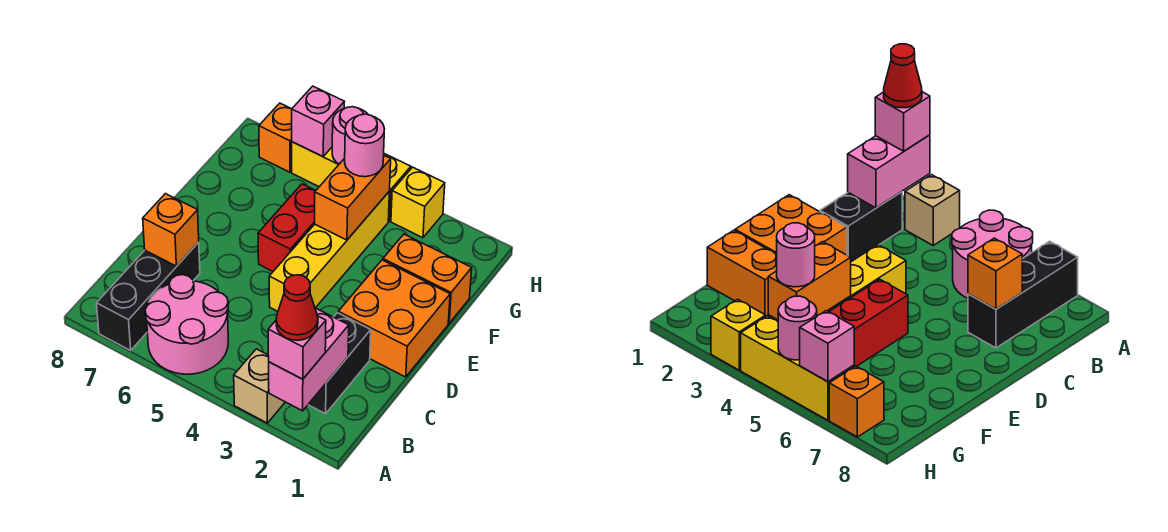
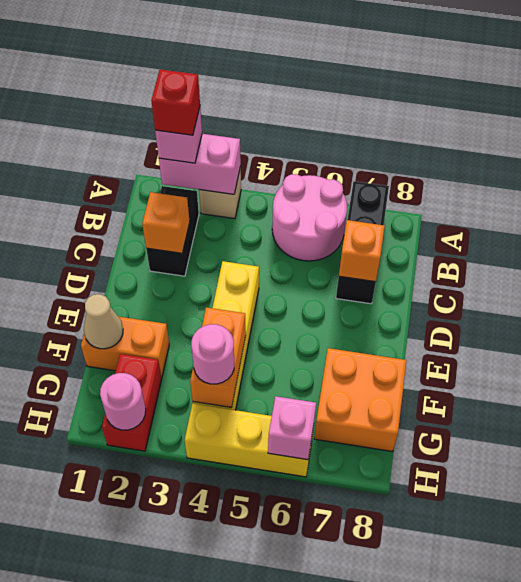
pink 1x2 brick [269,308,349,411] -> pink 1x2 brick turned to [159,134,241,194]
red 1x1 cone [276,275,318,340] -> red 1x1 brick [151,69,200,135]
orange 2x2 brick [338,260,450,377] -> orange 2x2 brick moved to [314,348,407,451]
red 1x2 brick [258,184,316,271] -> red 1x2 brick moved to [102,354,162,451]
none -> tan 1x1 cone [84,294,123,349]
yellow 1x1 brick [391,167,445,238] -> none
pink 1x1 round brick [332,107,368,164] -> pink 1x1 round brick moved to [100,373,146,430]
orange 1x1 brick [259,103,292,172] -> orange 1x1 brick moved to [142,192,190,253]

